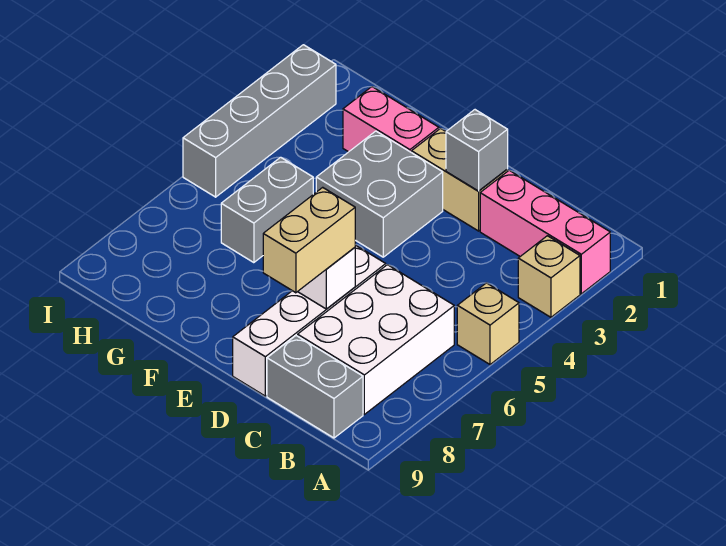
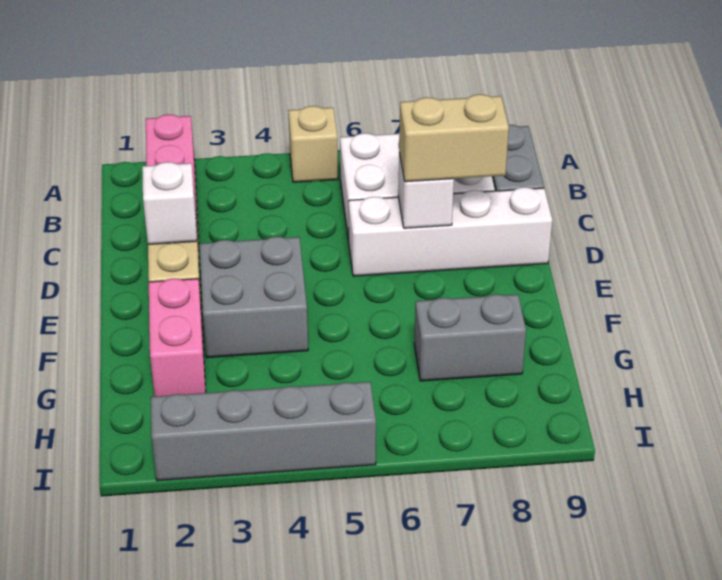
tan 1x1 brick [518,236,580,317] -> none
grey 1x1 brick [446,110,508,191] -> white 1x1 brick [142,162,197,244]
grey 1x2 brick [221,157,313,263] -> grey 1x2 brick moved to [414,294,526,381]

